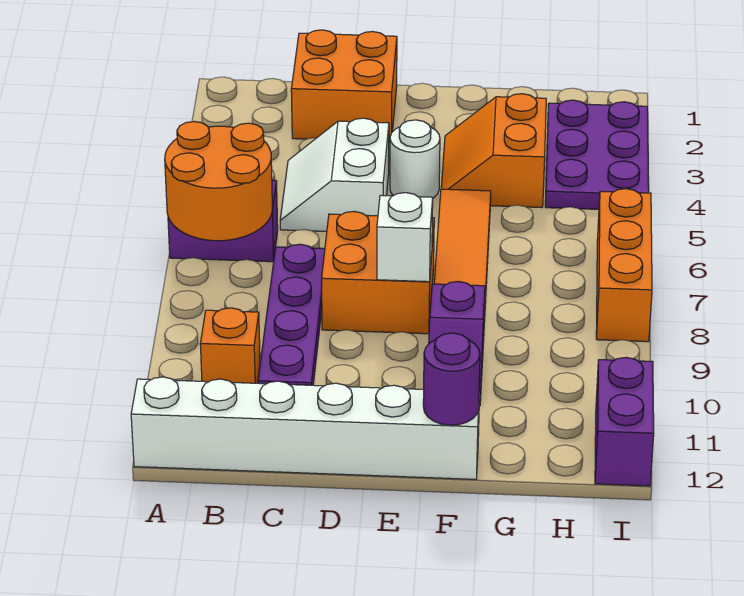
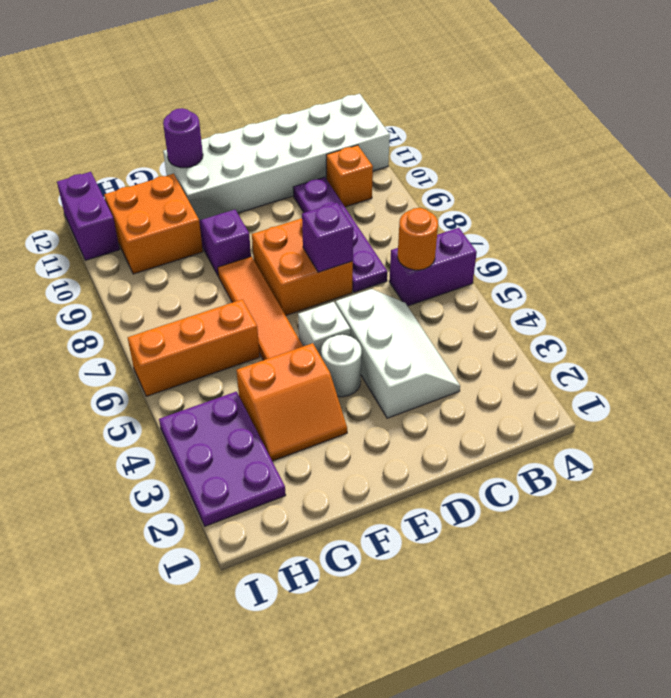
orange 2x2 round brick [165,121,272,241] -> orange 1x1 round brick [398,208,438,270]
white 1x6 brick [131,377,480,479] -> white 2x6 brick [163,94,390,220]
orange 2x2 brick [291,30,397,142] -> orange 2x2 brick moved to [104,174,203,274]
white 2x2 slope [280,118,389,232] -> white 2x3 slope [336,289,460,418]
none -> purple 1x1 brick [302,203,353,272]
white 1x1 brick [377,193,433,282] -> white 1x1 brick moved to [298,302,350,356]
orange 2x2 slope [441,94,546,208] -> orange 2x2 slope turned to [236,343,347,461]
orange 1x3 brick [596,189,652,342] -> orange 1x3 brick turned to [128,299,260,396]

